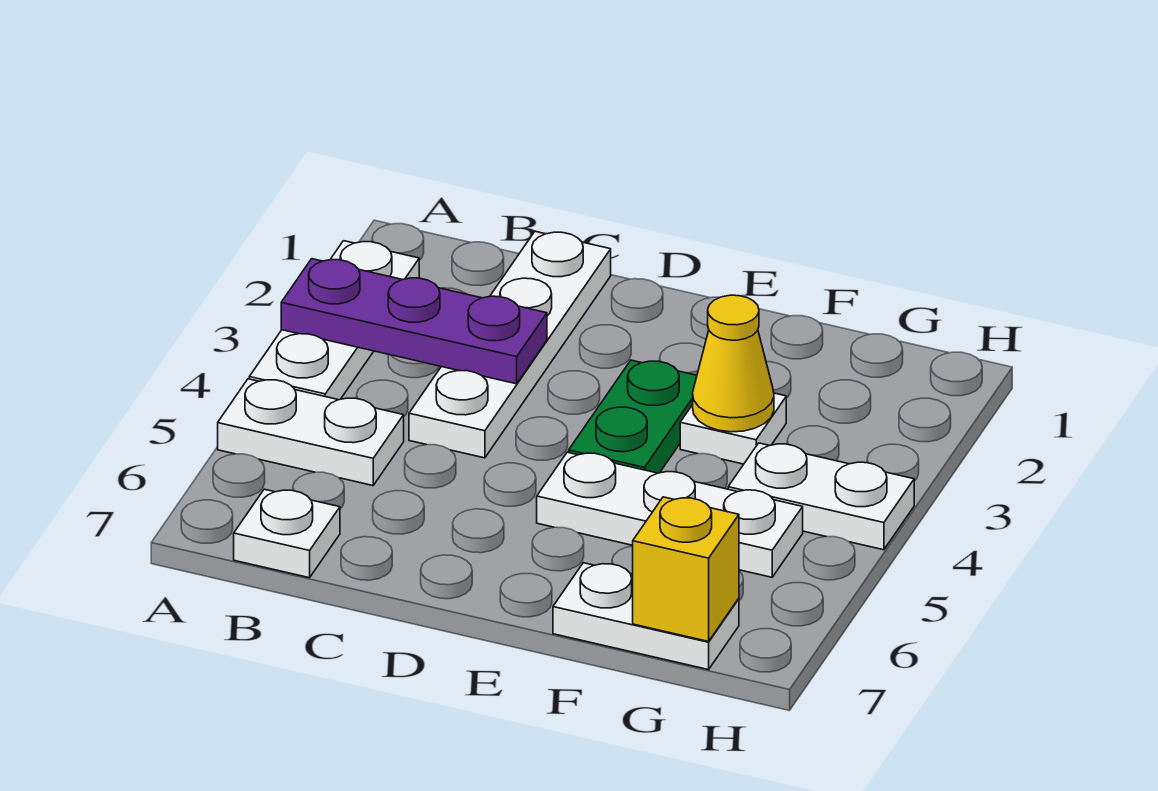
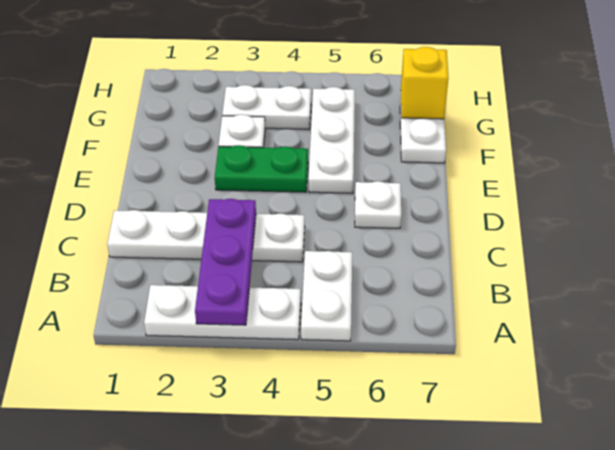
white 1x1 plate [234,489,340,578] -> white 1x1 plate moved to [355,181,401,228]
yellow 1x1 cone [693,295,774,432] -> none
white 1x2 plate [728,443,914,550] -> white 1x2 plate turned to [222,85,311,129]

